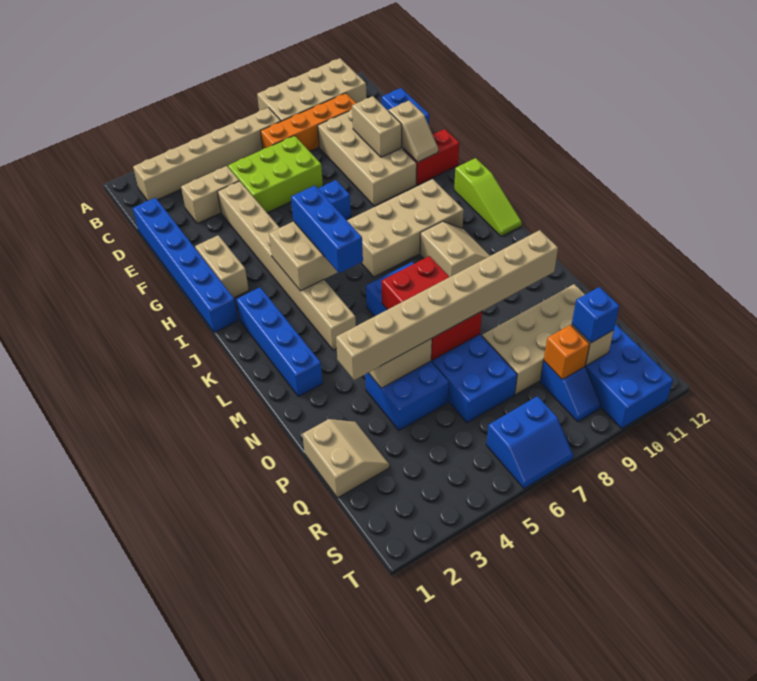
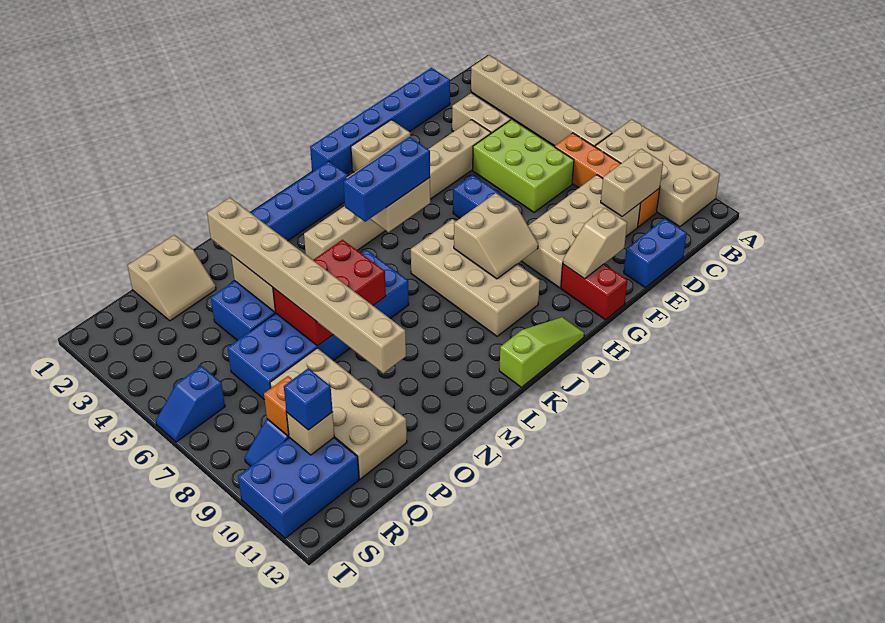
tan 1x2 brick [352,96,402,157] -> tan 1x2 brick moved to [601,149,663,216]
lime 1x3 slope [454,158,522,236] -> lime 1x3 slope turned to [499,317,584,387]
tan 2x2 slope [420,221,490,277] -> tan 2x2 slope moved to [454,193,538,279]
blue 2x2 slope [486,396,573,489] -> blue 1x2 slope [156,366,225,442]

